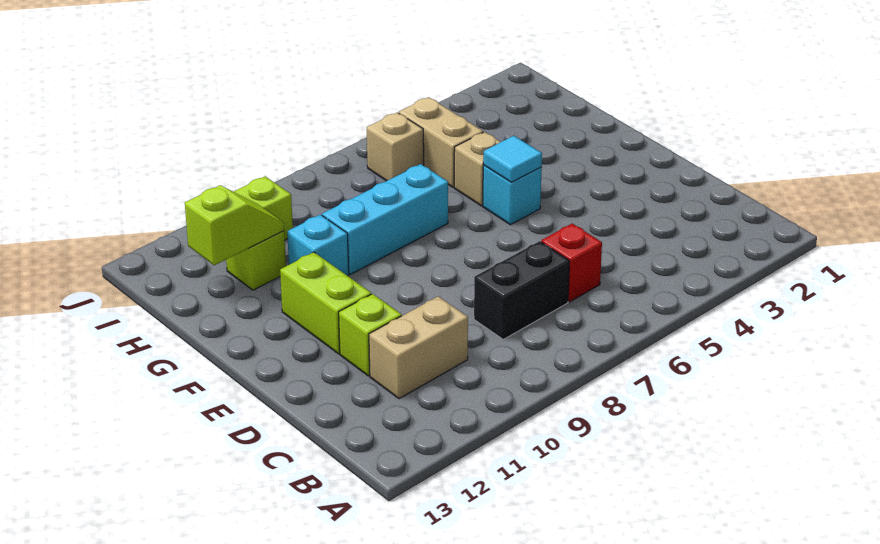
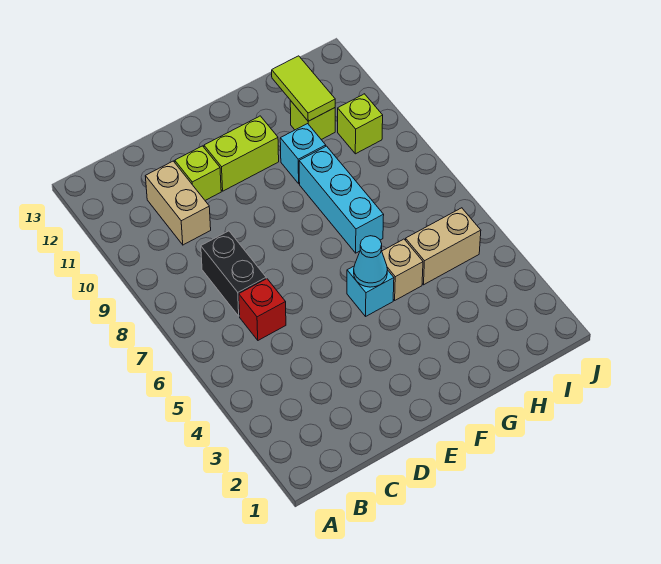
cyan 1x1 tile [483,136,542,182] -> cyan 1x1 cone [354,236,387,287]
lime 1x2 slope [185,185,284,265] -> lime 1x2 tile [272,56,335,121]
tan 1x1 brick [367,112,424,181] -> none

